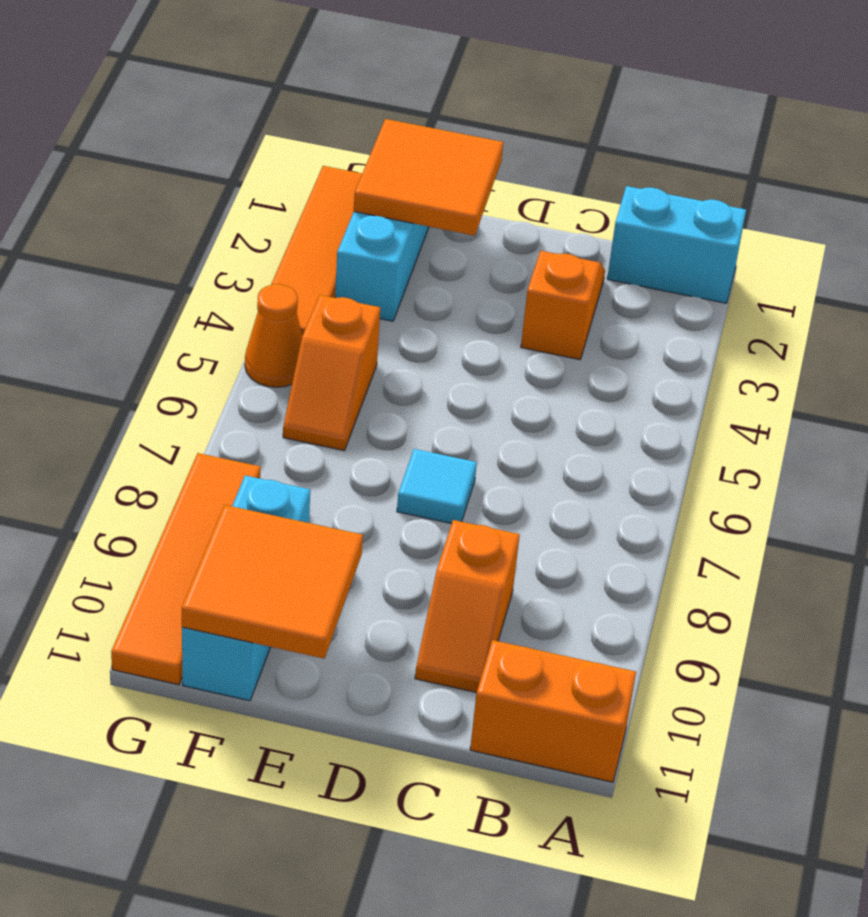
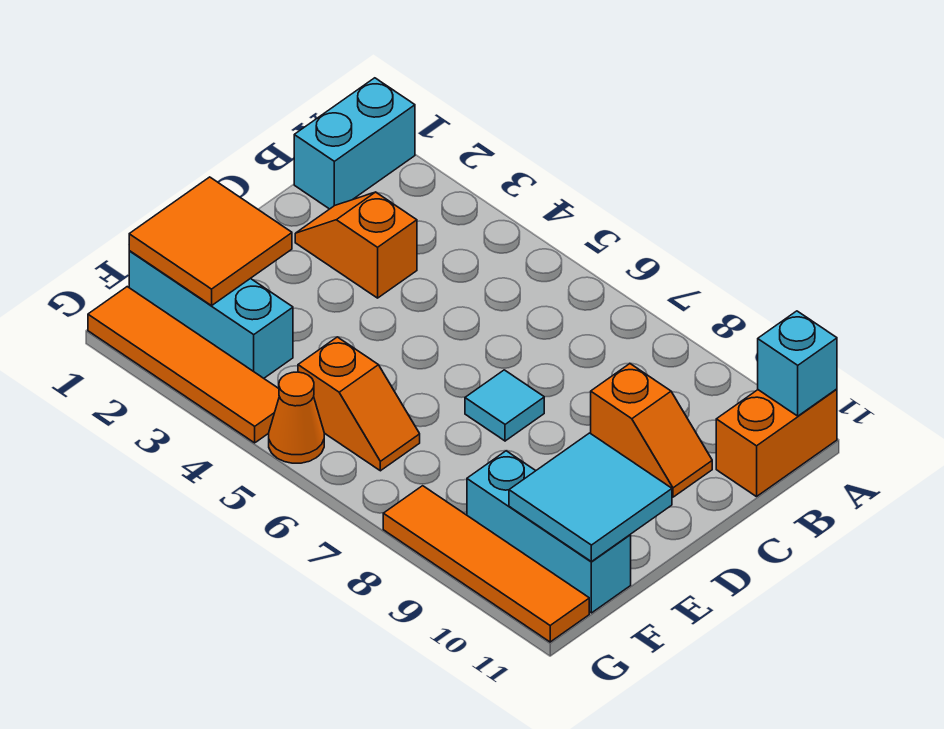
none -> cyan 1x1 brick [758,311,837,416]
orange 2x2 tile [182,505,363,659] -> cyan 2x2 tile [509,433,672,562]

